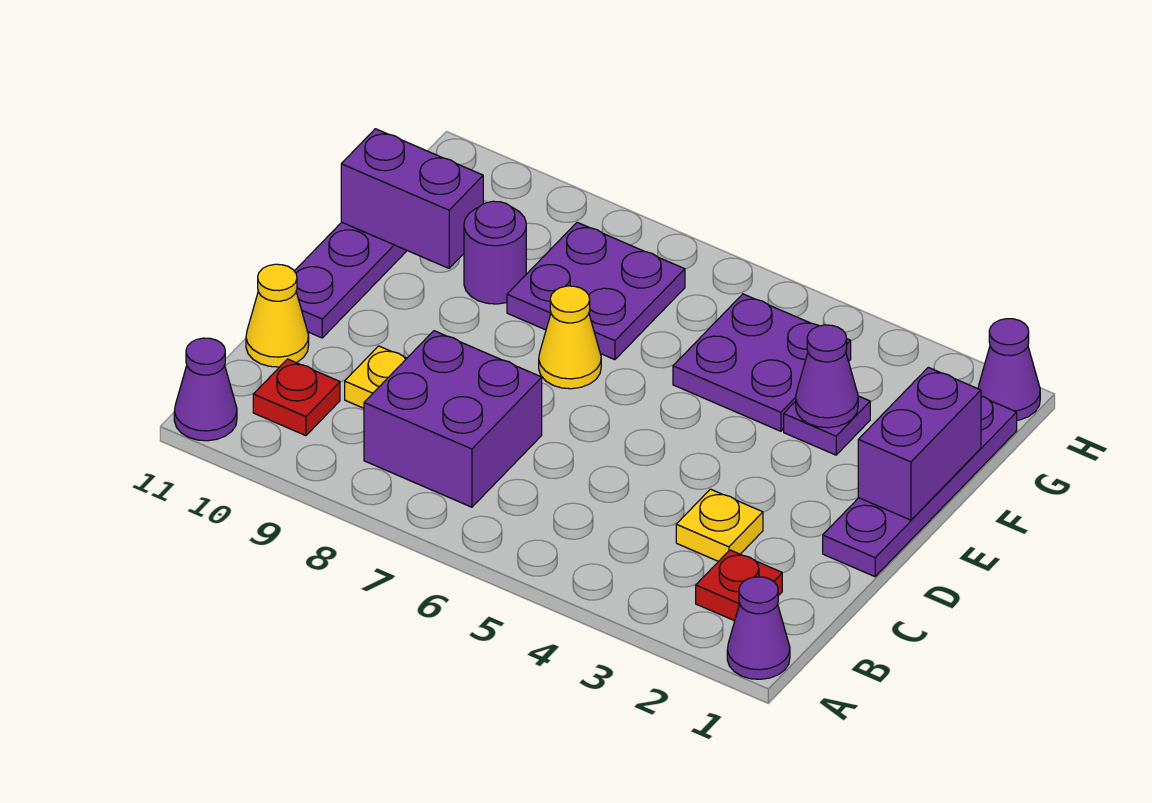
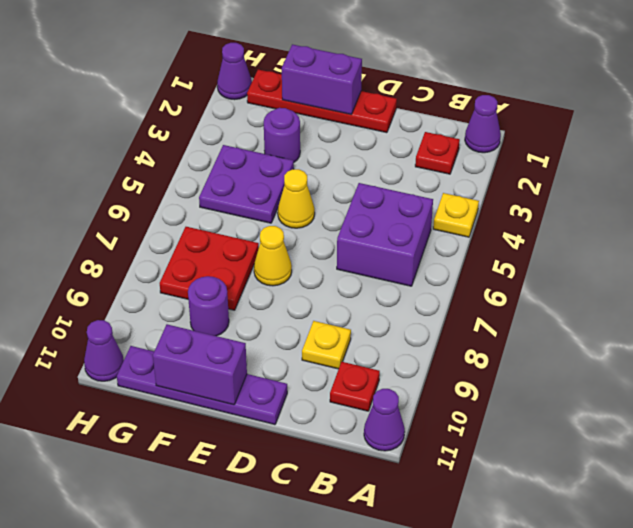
purple 2x2 brick [364,331,542,507] -> purple 2x2 brick moved to [337,183,433,286]
yellow 1x1 plate [676,489,763,562] -> yellow 1x1 plate moved to [433,193,479,237]
yellow 1x1 cone [246,264,309,367] -> yellow 1x1 cone moved to [278,169,315,228]
purple 1x4 plate [823,396,1017,577] -> red 1x4 plate [247,70,397,133]
purple 1x1 plate [784,396,870,455] -> purple 1x1 round brick [264,108,300,162]
purple 1x1 cone [796,325,858,428] -> purple 1x1 cone moved to [84,320,124,381]
purple 2x2 plate [507,222,685,360] -> red 2x2 plate [160,227,259,310]
purple 1x2 brick [341,129,483,268] -> purple 1x2 brick turned to [153,324,247,405]

